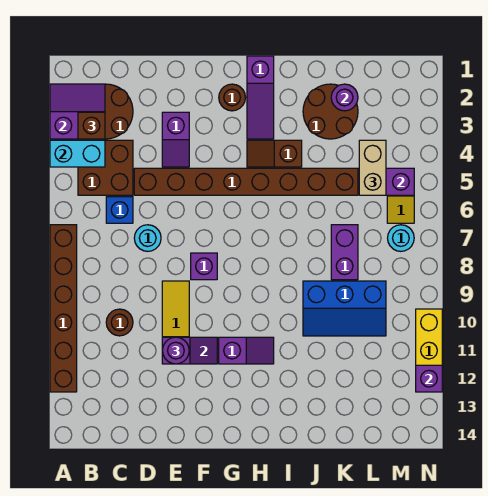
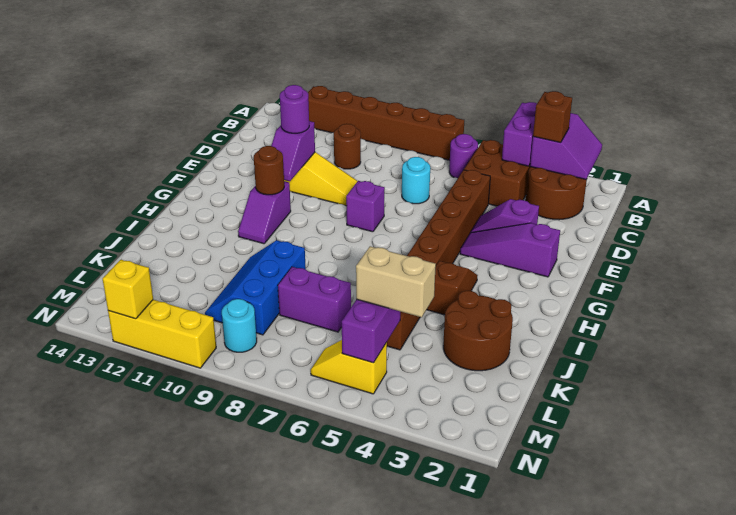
cyan 1x2 brick [50,140,105,167] -> purple 1x2 brick [502,102,537,166]
blue 1x1 brick [106,197,133,223] -> none
brown 1x1 round brick [219,84,245,111] -> brown 1x1 round brick moved to [254,146,284,195]
purple 1x3 slope [247,56,274,139] -> purple 1x3 slope moved to [460,223,560,277]
purple 1x1 round brick [331,84,358,111] -> purple 1x1 round brick moved to [449,134,478,178]
cyan 1x1 round brick [388,225,414,251] -> cyan 1x1 round brick moved to [222,299,257,352]
purple 1x1 brick [416,365,442,392] -> yellow 1x1 brick [103,260,153,319]

